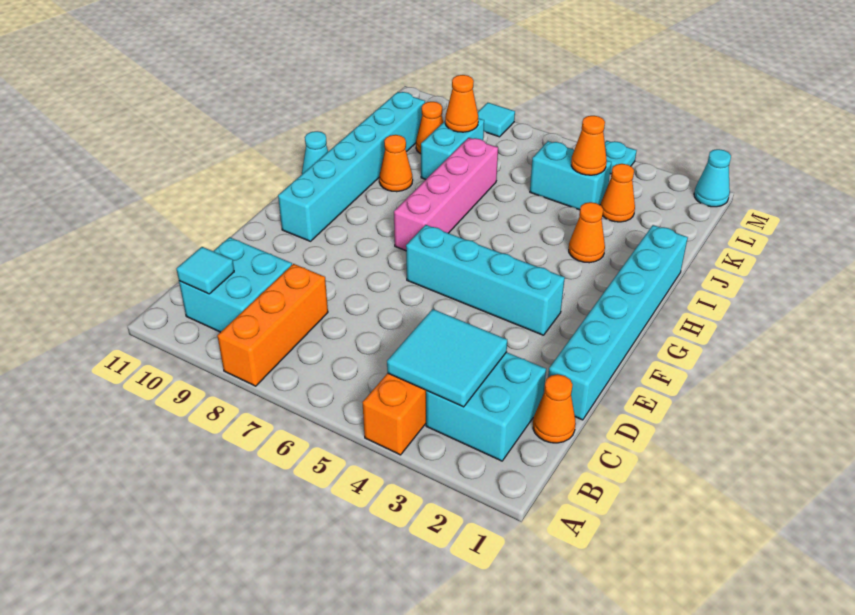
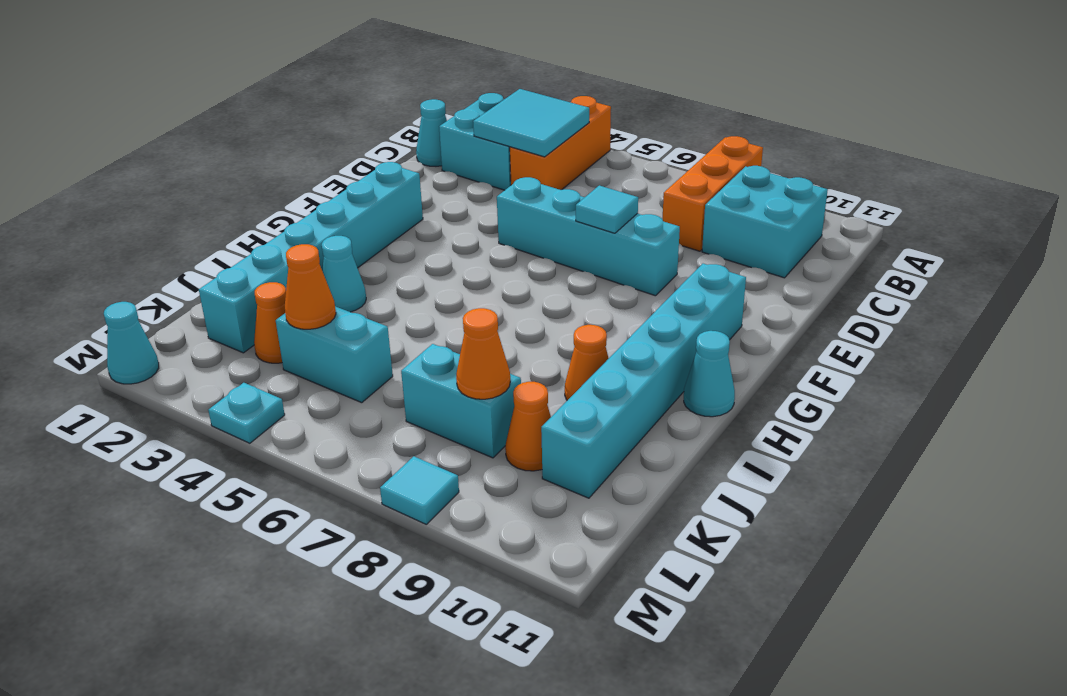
cyan 1x1 tile [177,247,234,294] -> cyan 1x1 tile moved to [576,185,638,233]
orange 1x1 cone [533,374,576,443] -> cyan 1x1 cone [416,99,447,166]
cyan 1x6 brick [548,225,688,420] -> cyan 1x6 brick moved to [199,162,423,353]
cyan 1x4 brick [406,225,565,335] -> cyan 1x4 brick moved to [497,177,680,296]
pink 1x4 brick [394,138,498,251] -> none
orange 1x1 cone [569,202,605,263] -> cyan 1x1 cone [322,236,366,312]
cyan 1x2 brick [421,118,484,179] -> cyan 1x2 brick turned to [401,344,521,458]

